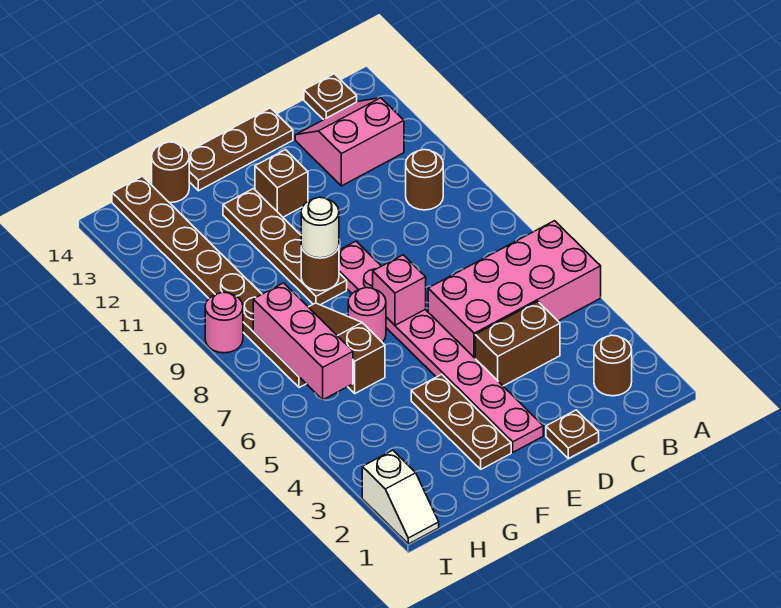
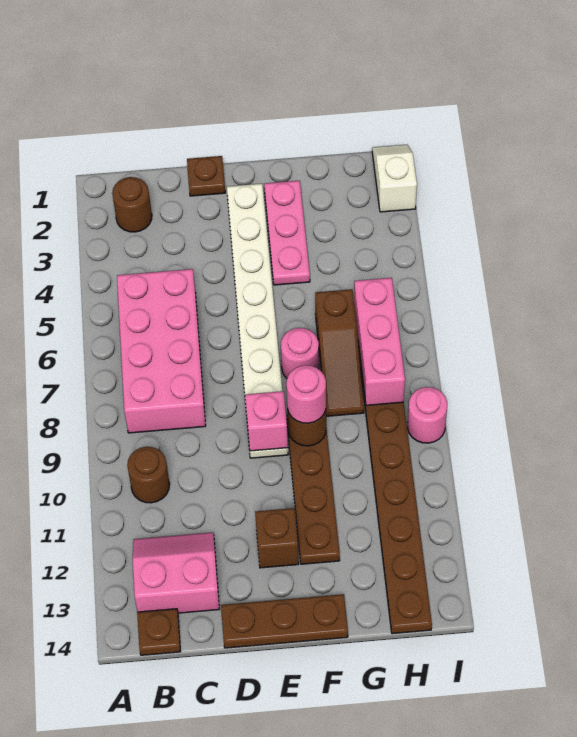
pink 2x4 brick [428,221,601,358] -> pink 2x4 brick turned to [117,269,206,433]
pink 2x2 slope [295,98,404,186] -> pink 2x2 slope turned to [133,532,219,613]
brown 1x2 brick [475,301,560,386] -> none
pink 1x8 plate [339,241,543,452] -> white 1x8 plate [227,184,288,458]
pink 1x1 brick [373,255,426,325] -> pink 1x1 brick moved to [245,391,288,451]
brown 1x3 plate [411,374,511,469] -> pink 1x3 plate [264,181,310,285]
white 1x1 round brick [301,197,339,258] -> pink 1x1 round brick [286,365,326,423]
brown 1x1 round brick [152,142,189,203] -> none

